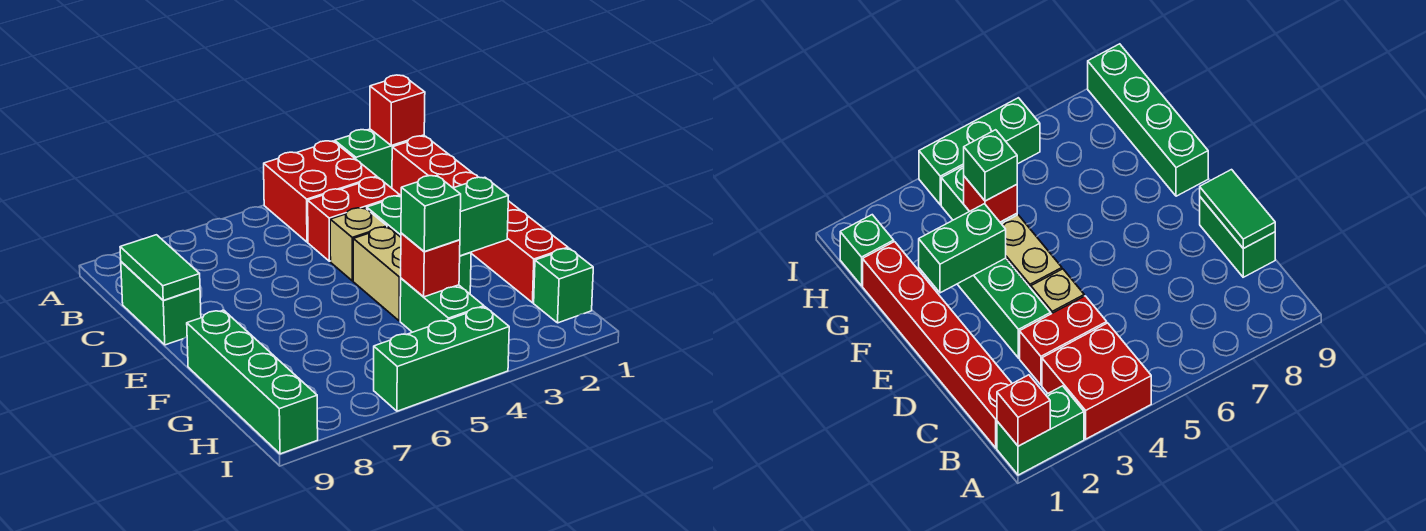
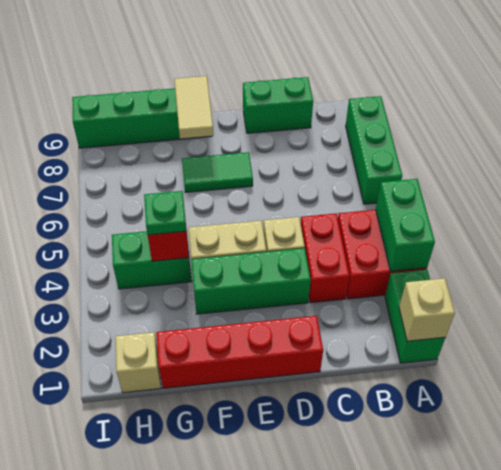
red 1x1 brick [370,75,425,145] -> tan 1x1 brick [399,278,455,341]
red 1x6 brick [392,136,568,303] -> red 1x4 brick [157,316,323,388]
green 1x2 tile [120,235,200,300] -> green 1x2 tile moved to [182,152,253,193]
green 1x2 brick [454,177,508,256] -> green 1x2 brick moved to [376,179,435,271]
none -> tan 1x2 tile [174,76,214,139]
green 1x1 brick [401,176,461,252] -> green 1x1 plate [144,191,186,235]
green 1x1 brick [534,248,593,323] -> tan 1x1 brick [115,332,161,393]
green 1x3 brick [374,307,509,411] -> green 1x3 brick moved to [346,96,402,204]

